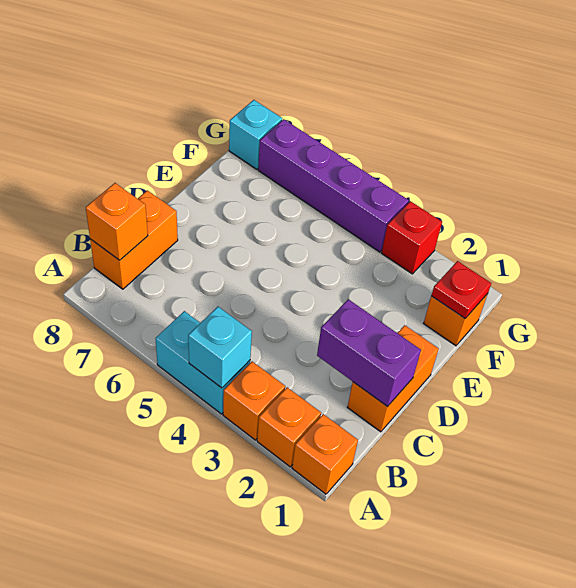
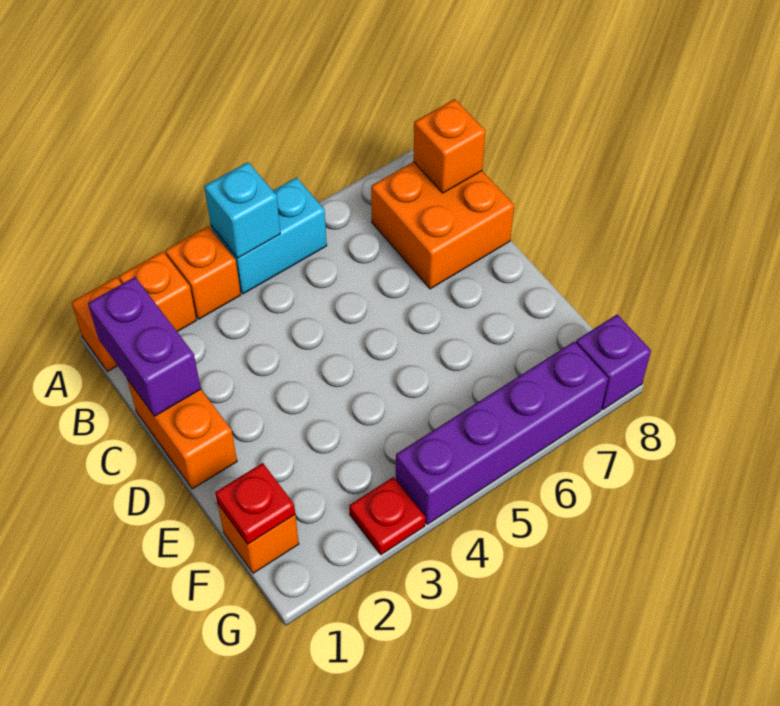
orange 1x2 brick [90,190,178,289] -> orange 2x2 brick [371,162,514,289]
purple 1x2 brick [317,299,421,407] -> purple 1x2 brick turned to [88,277,201,416]
red 1x1 brick [382,201,442,274] -> red 1x1 plate [349,477,425,555]
cyan 1x1 brick [229,100,282,169] -> purple 1x1 brick [576,315,651,409]

